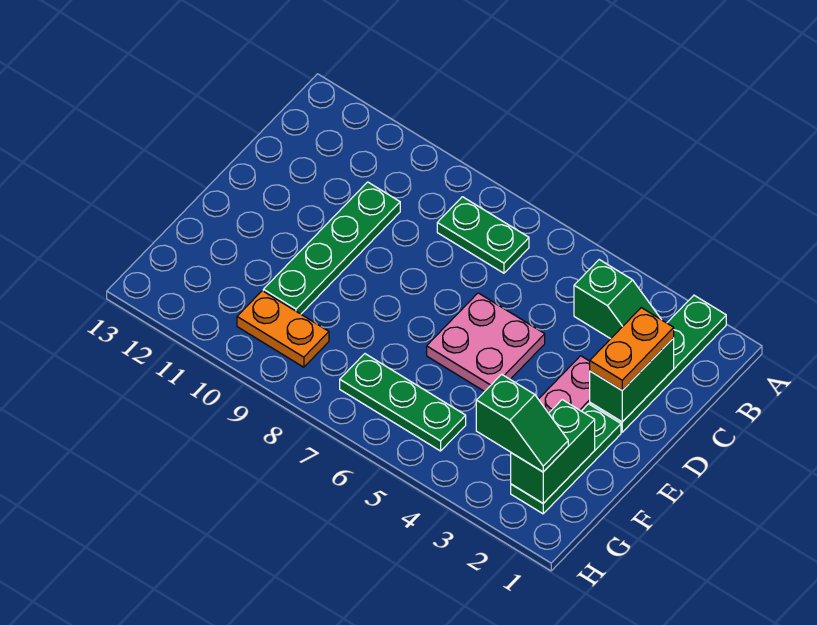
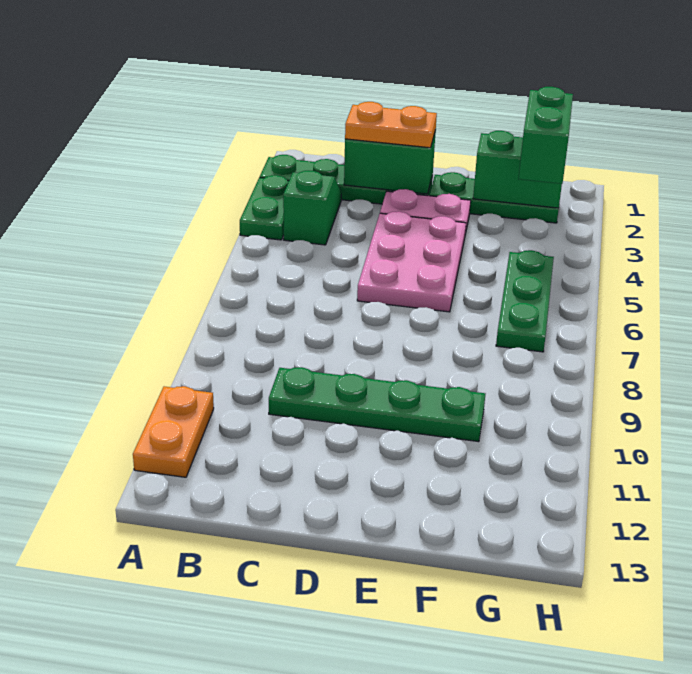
green 1x2 plate [437,197,529,273] -> green 1x2 plate moved to [240,175,289,240]
pink 2x2 plate [427,293,545,391] -> pink 2x3 plate [357,211,466,312]
green 1x2 slope [476,374,568,472] -> green 1x2 brick [519,87,573,184]
orange 1x2 plate [237,291,329,367] -> orange 1x2 plate moved to [133,386,214,477]

